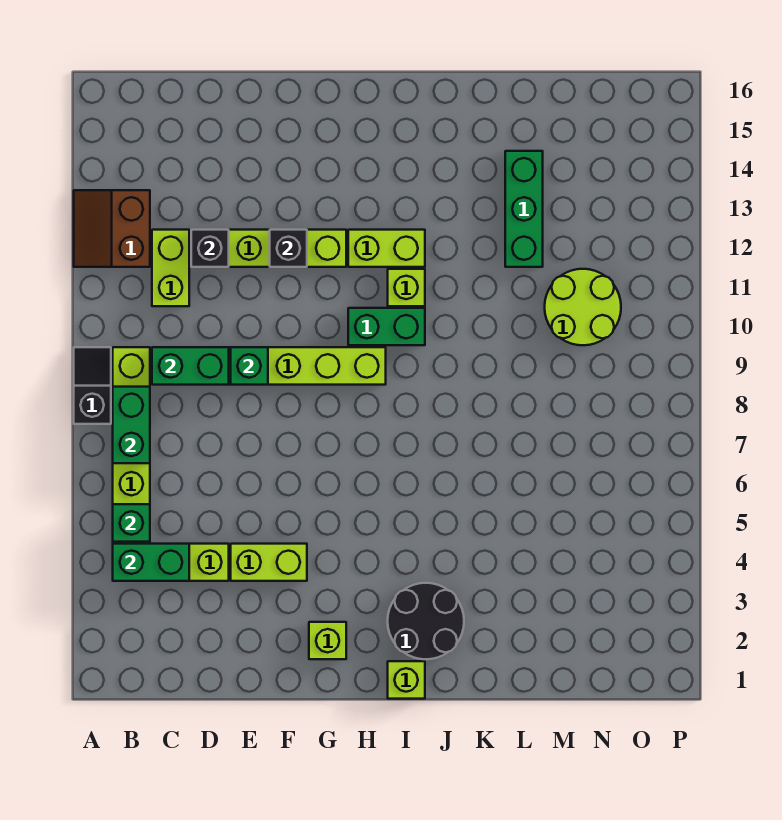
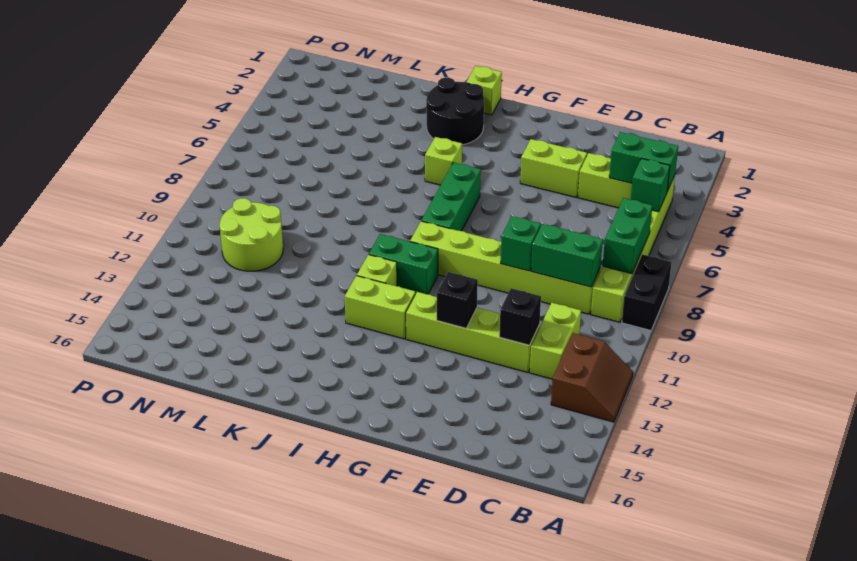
black 1x2 slope [74,347,111,424] -> black 1x2 brick [622,254,672,330]
lime 1x1 brick [309,622,346,659] -> lime 1x1 brick moved to [425,137,462,185]
green 1x3 brick [505,151,543,267] -> green 1x3 brick moved to [421,162,481,231]

